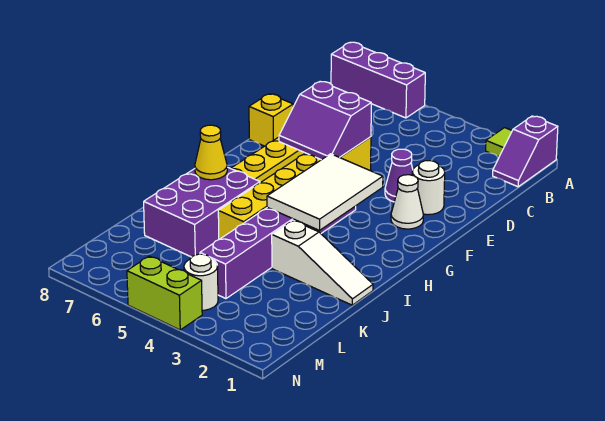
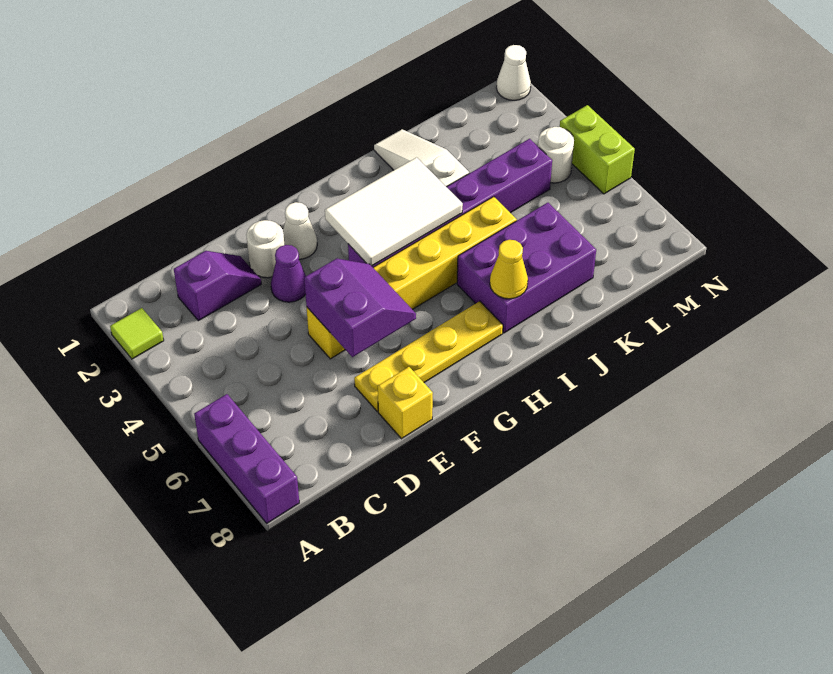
purple 1x2 slope [493,116,558,187] -> purple 1x2 slope moved to [174,251,261,321]
none -> white 1x1 cone [497,45,531,100]

